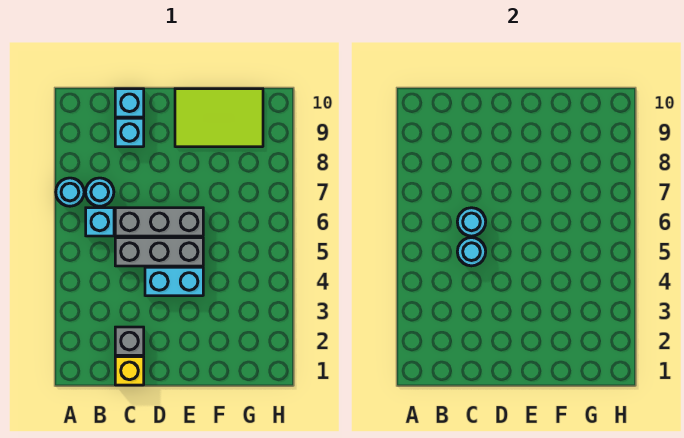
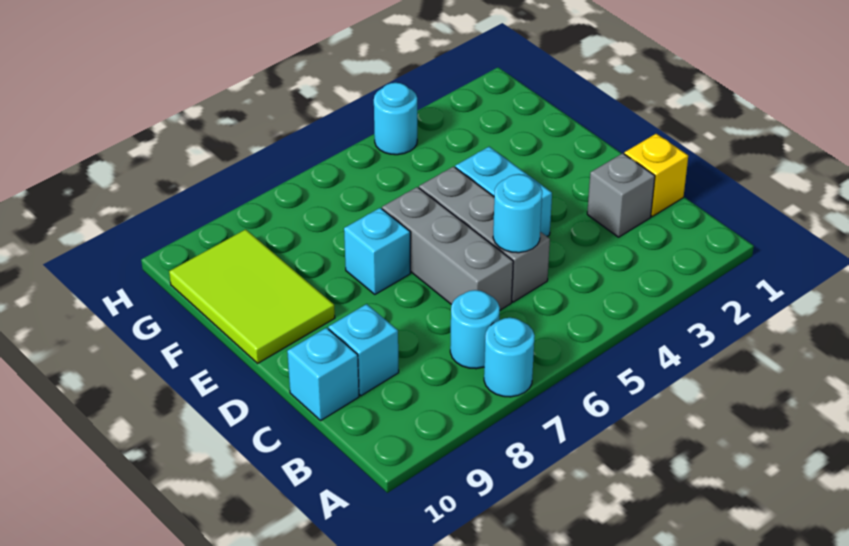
cyan 1x1 brick [86,208,114,236] -> cyan 1x1 brick moved to [344,208,410,294]
cyan 1x1 round brick [457,208,486,236] -> cyan 1x1 round brick moved to [374,83,417,155]

